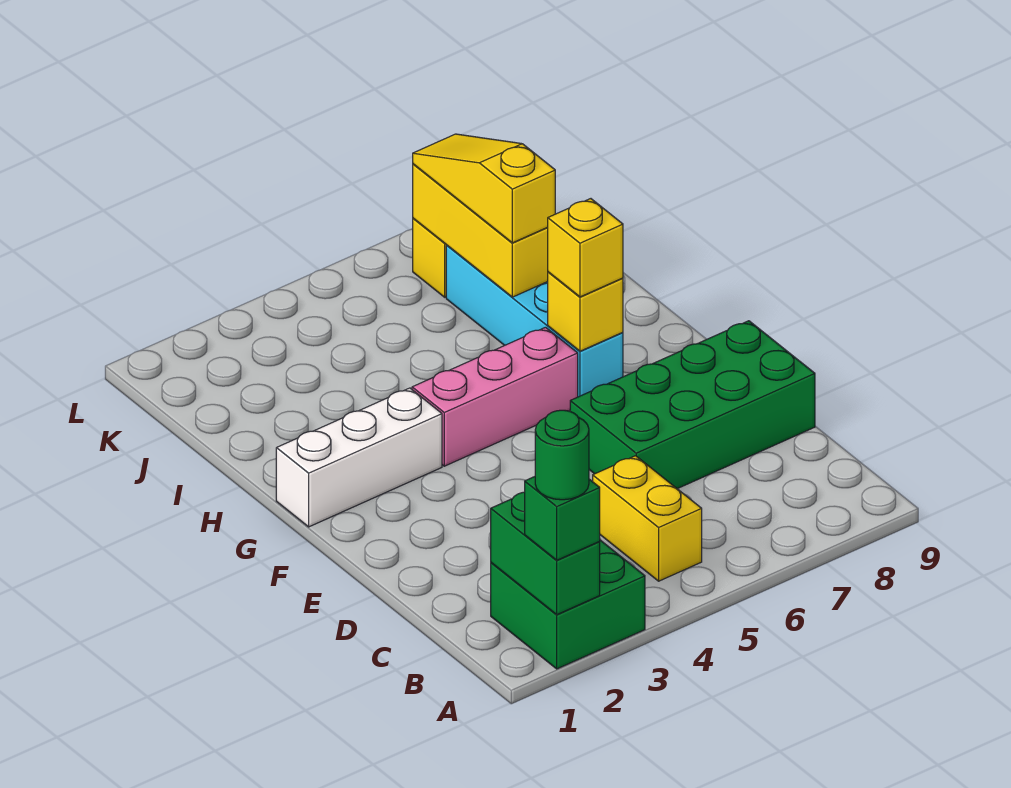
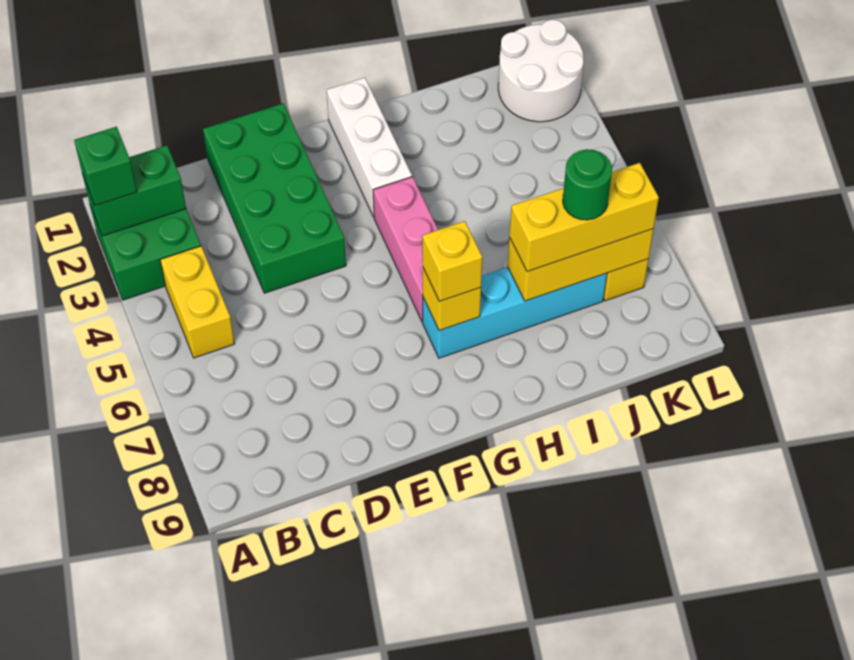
green 1x1 round brick [535,410,589,500] -> green 1x1 round brick moved to [563,149,612,220]
yellow 1x2 brick [593,456,702,581] -> yellow 1x2 brick turned to [160,246,234,358]
green 2x4 brick [570,321,815,489] -> green 2x4 brick moved to [203,103,346,293]
yellow 1x3 slope [413,134,555,243] -> yellow 1x3 brick [509,163,659,272]
none -> white 2x2 round brick [498,20,584,122]

